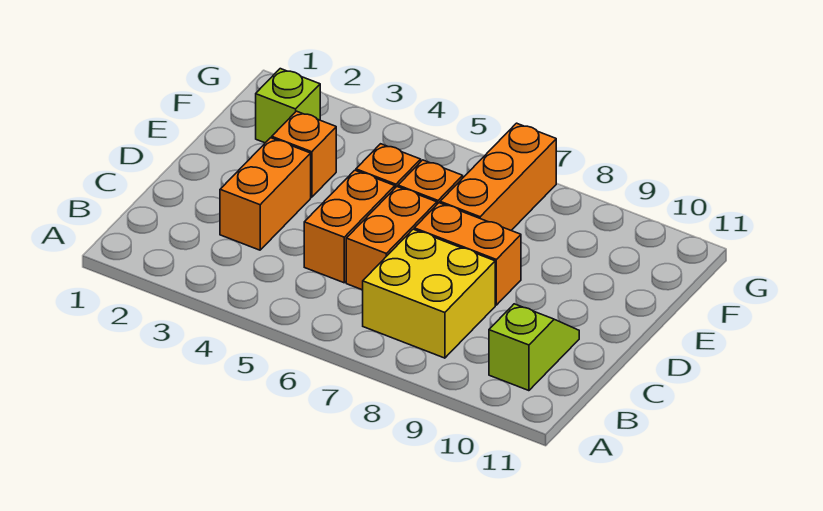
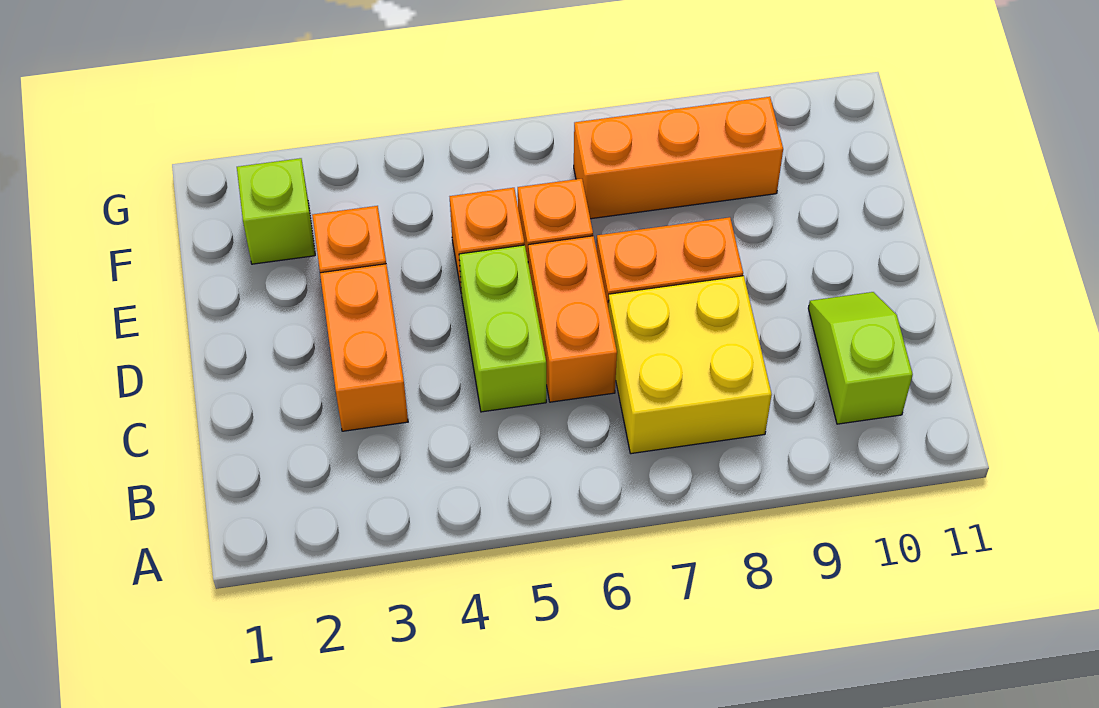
orange 1x2 brick [304,170,395,283] -> lime 1x2 brick [459,245,546,412]
orange 1x3 brick [440,123,556,230] -> orange 1x3 brick turned to [574,97,783,219]

